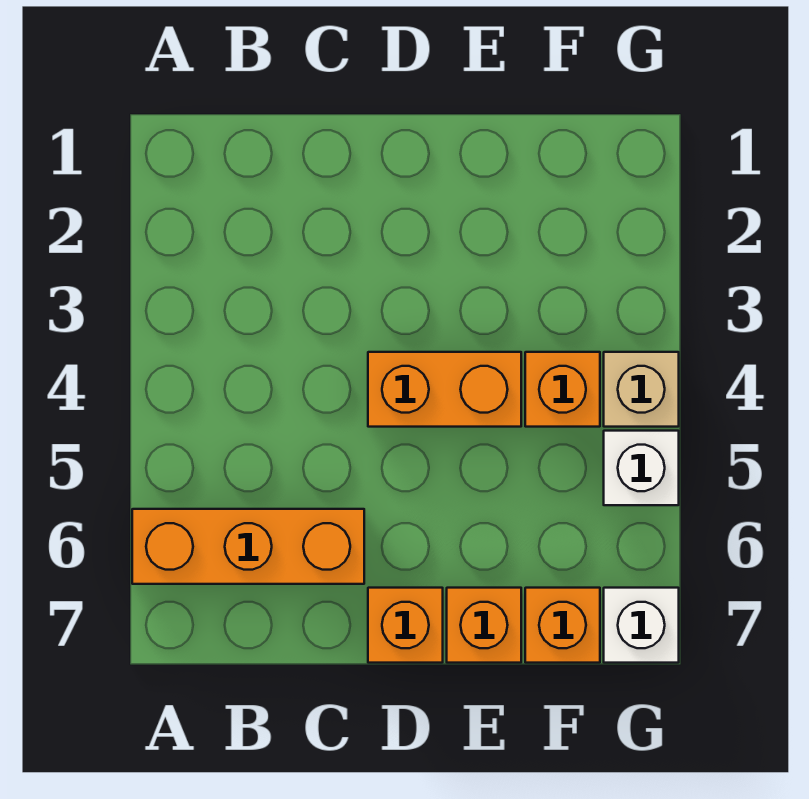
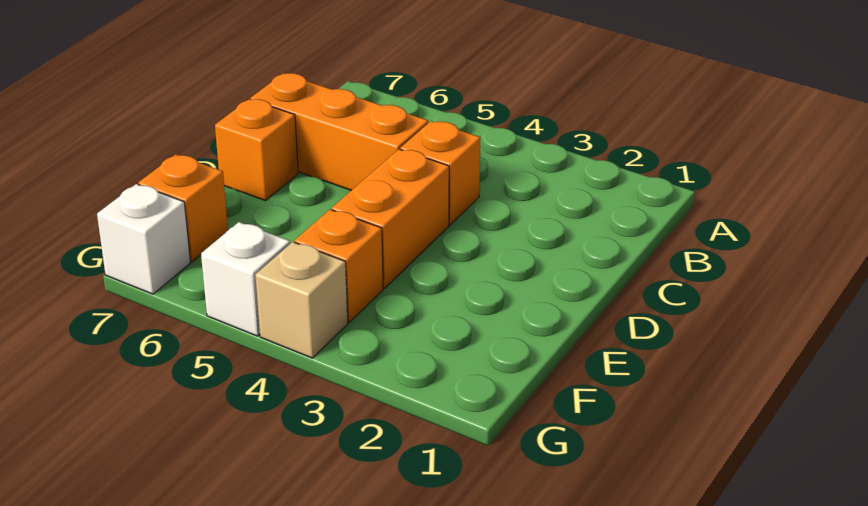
orange 1x3 brick [132,509,364,584] -> orange 1x3 brick turned to [251,73,428,190]
orange 1x1 brick [447,588,521,663] -> orange 1x1 brick moved to [400,121,481,225]

